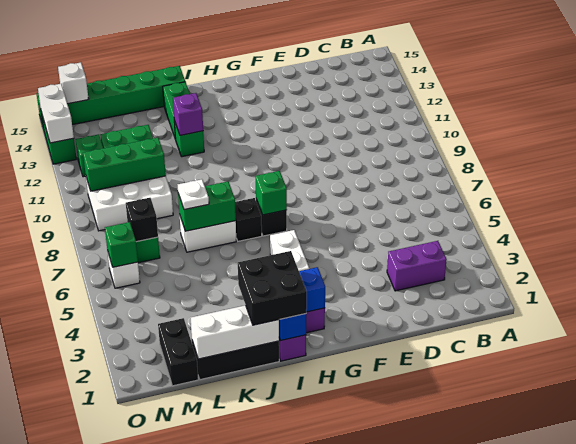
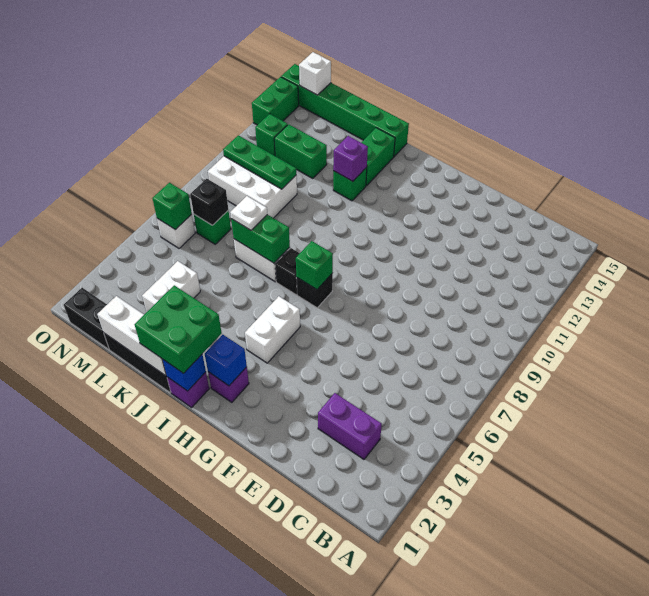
black 2x2 brick [238,251,307,325] -> green 2x2 brick [135,285,222,373]
green 1x3 brick [83,138,166,191] -> green 1x3 plate [223,135,296,189]
black 1x2 brick [158,318,198,386] -> black 1x2 brick turned to [64,288,109,349]
white 1x2 brick [38,84,74,143] -> white 1x2 brick moved to [142,261,200,312]

